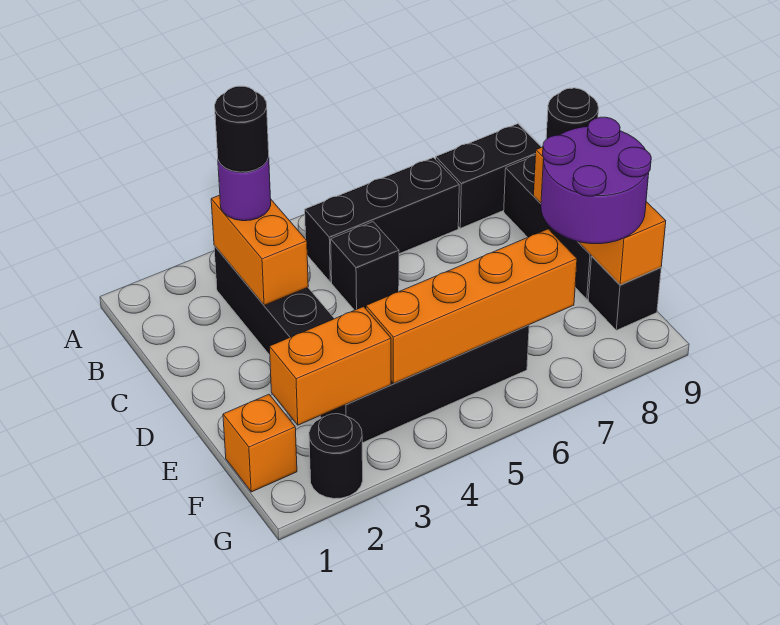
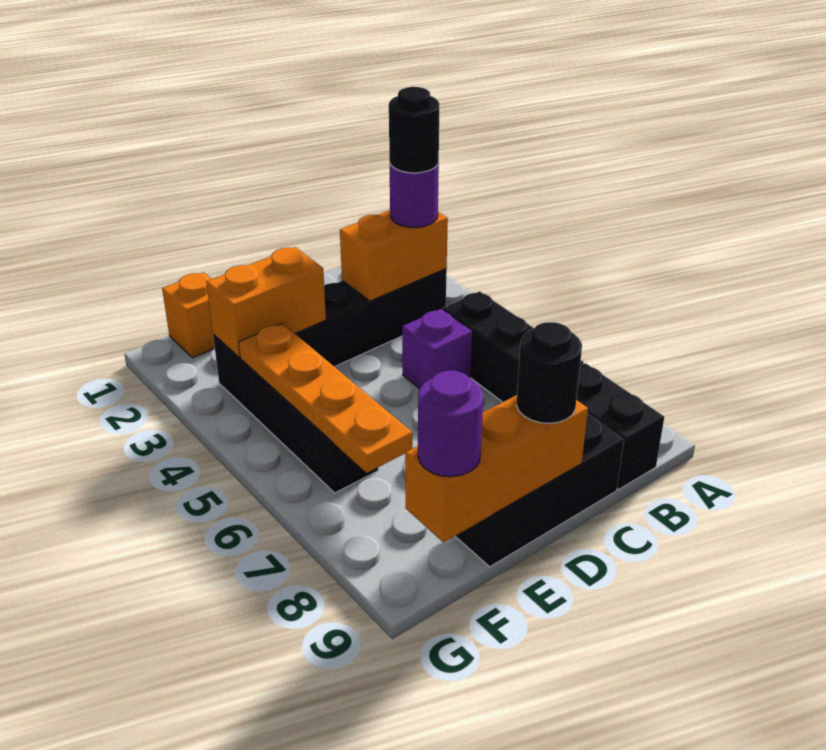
black 1x1 brick [331,222,399,310] -> purple 1x1 brick [402,309,472,389]
purple 2x2 round brick [541,117,651,244] -> purple 1x1 round brick [418,371,483,477]
orange 1x2 brick [269,307,391,425] -> orange 1x2 brick turned to [206,247,326,357]
orange 1x4 brick [366,229,577,384] -> orange 1x4 plate [239,323,412,473]
black 1x1 brick [588,256,661,330] -> none
black 1x1 round brick [309,414,363,499] -> none

